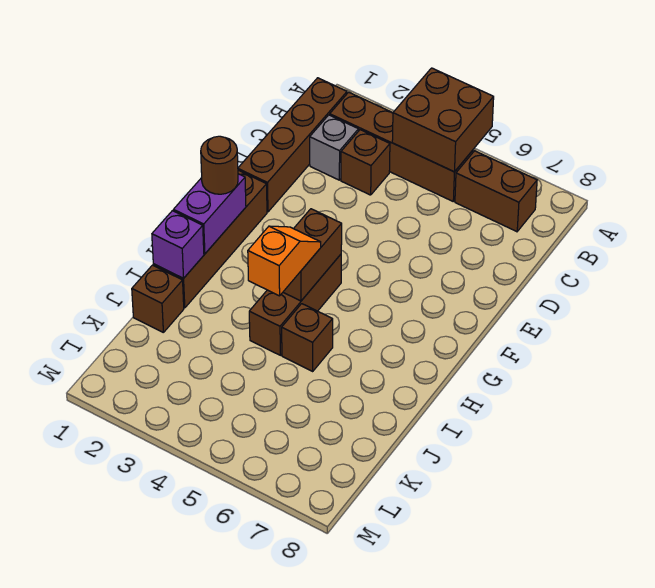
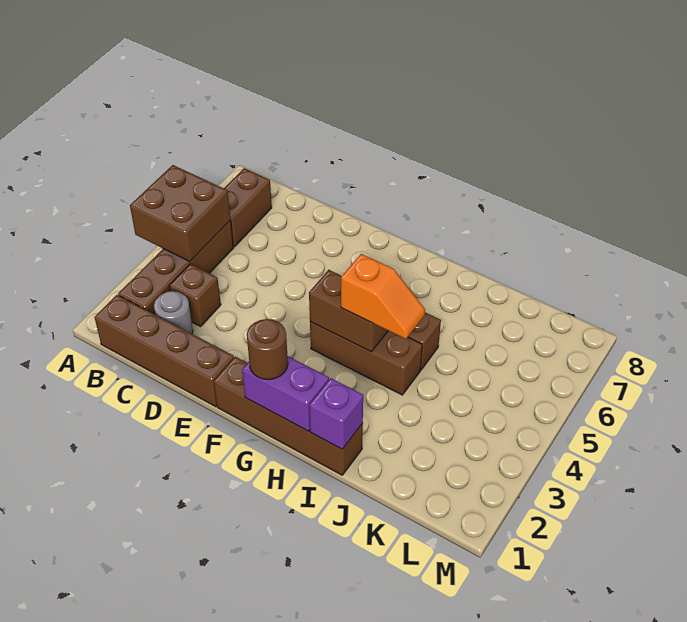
grey 1x1 brick [310,115,359,180] -> grey 1x1 round brick [154,291,193,334]
orange 1x2 slope [248,226,321,296] -> orange 1x2 slope turned to [341,254,425,339]
brown 1x1 brick [132,265,184,332] -> none

